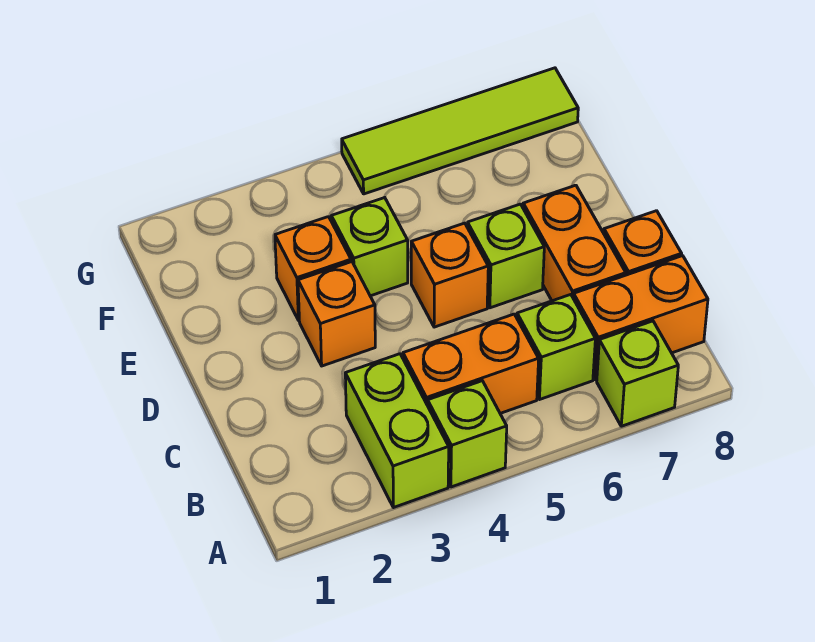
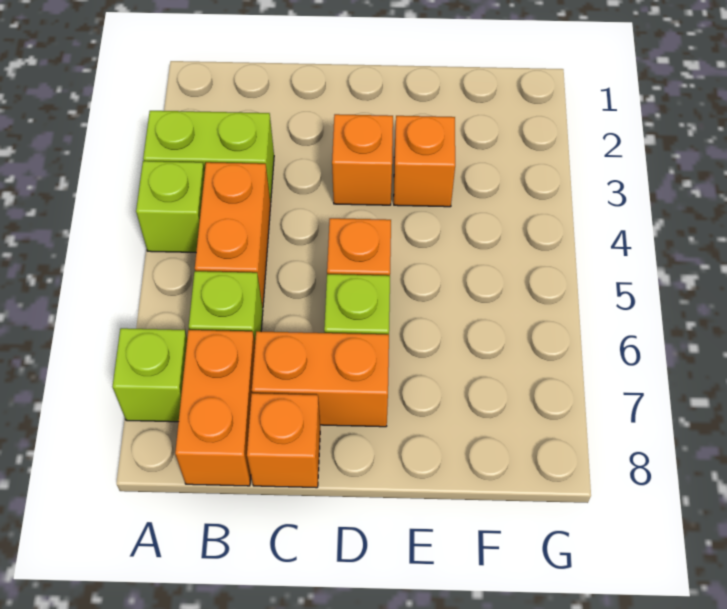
lime 1x1 brick [331,198,408,296] -> none
lime 1x4 tile [342,68,578,194] -> none

